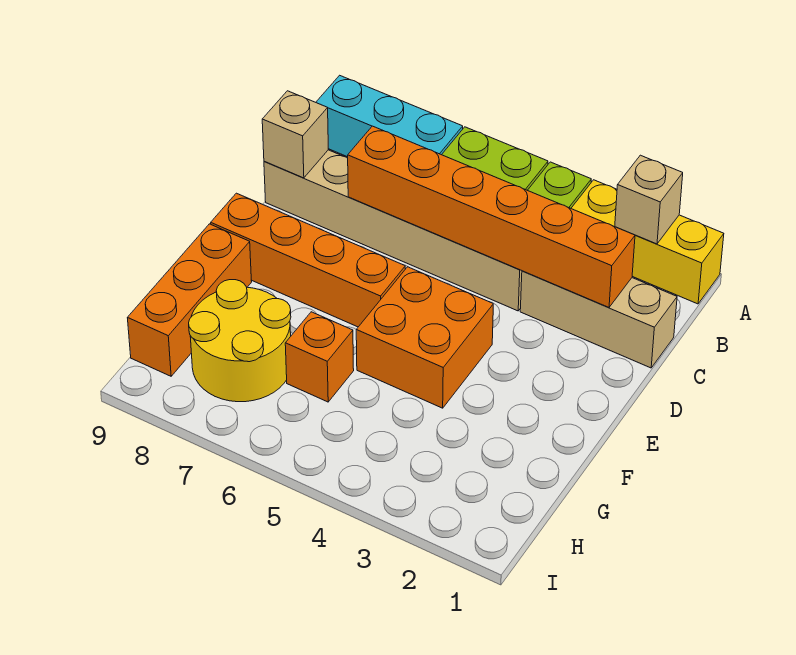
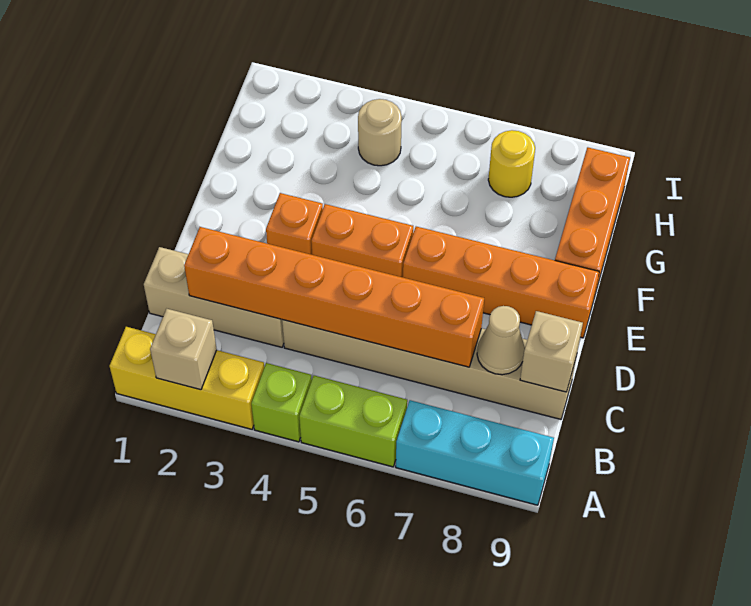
none -> tan 1x1 cone [477,306,525,375]
orange 2x2 brick [356,267,493,408] -> orange 1x2 brick [311,204,413,277]
orange 1x1 brick [285,312,354,402] -> orange 1x1 brick moved to [266,193,323,255]
yellow 2x2 round brick [189,280,291,402] -> yellow 1x1 round brick [488,130,535,197]
none -> tan 1x1 round brick [358,99,402,166]

